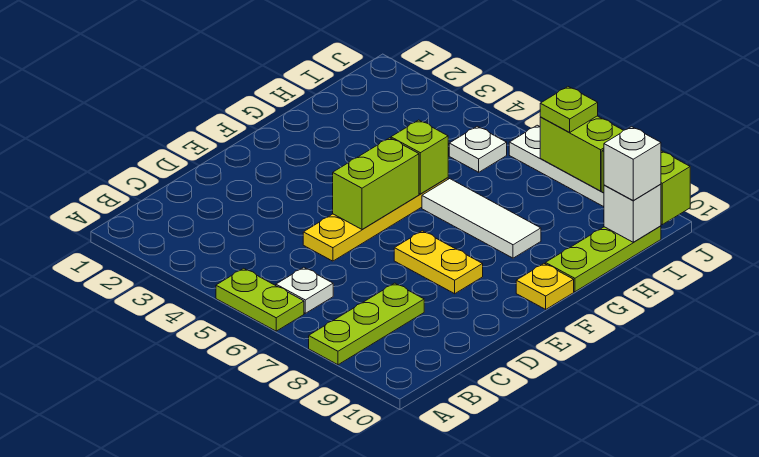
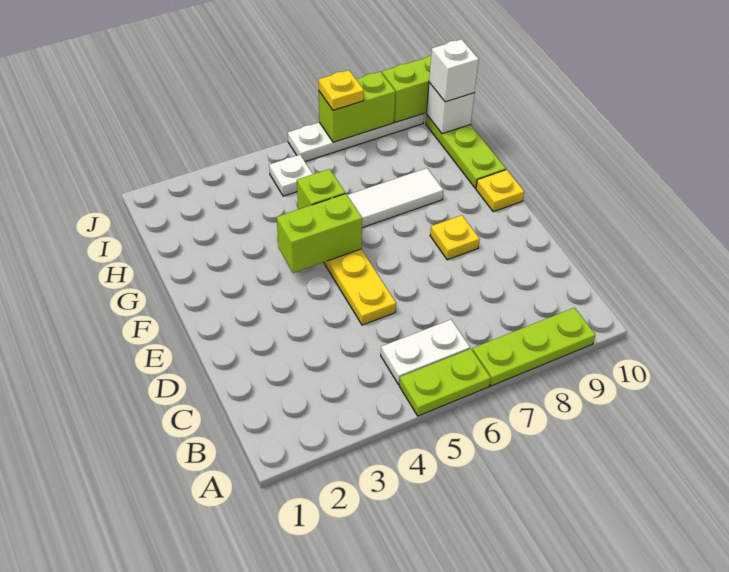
lime 1x3 plate [309,283,424,365] -> lime 1x3 plate turned to [472,308,596,386]
white 1x1 plate [276,267,333,313] -> white 1x2 plate [381,320,470,384]
lime 1x2 brick [333,138,419,230] -> lime 1x2 brick turned to [277,194,362,273]
yellow 1x2 plate [394,231,483,294] -> yellow 1x1 plate [430,215,480,260]
lime 1x1 plate [540,87,598,133] -> yellow 1x1 plate [318,70,364,110]

